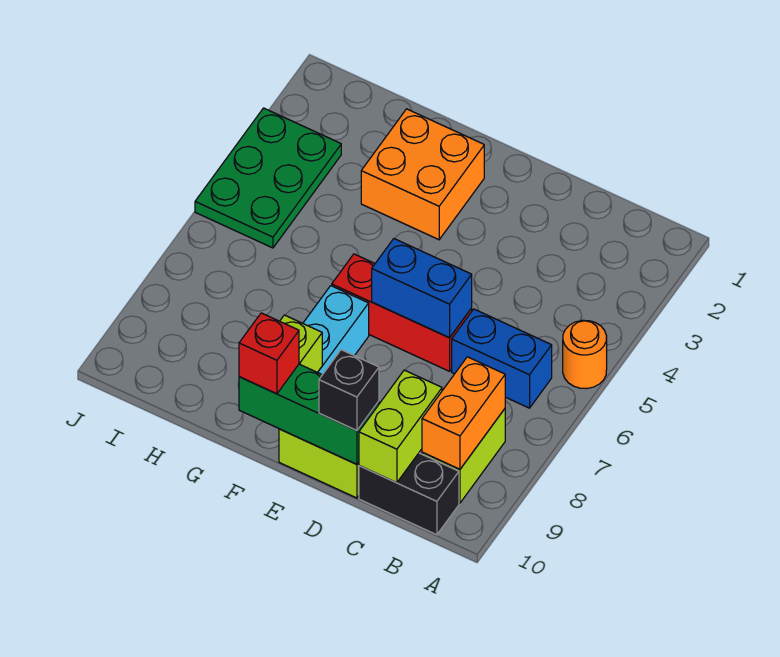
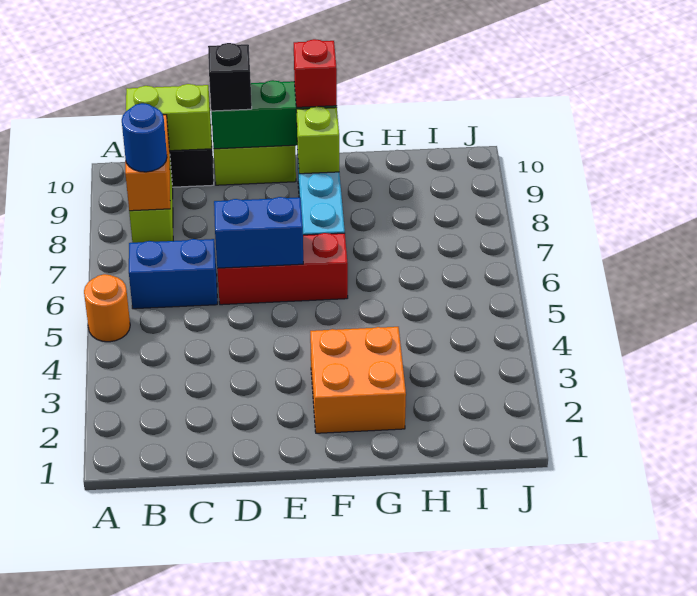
none -> blue 1x1 round brick [122,103,167,172]
lime 1x2 brick [359,370,442,483] -> lime 1x2 brick turned to [126,84,212,151]
green 2x3 plate [195,108,341,248] -> none

